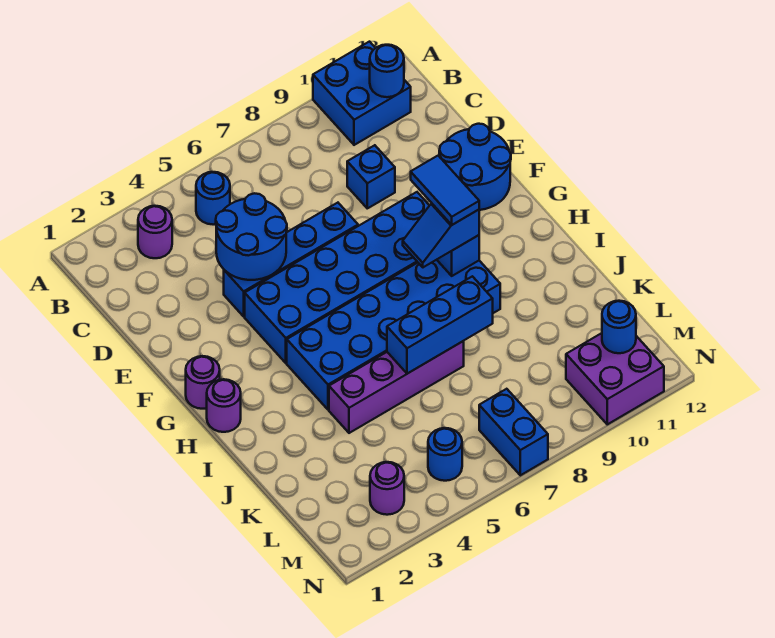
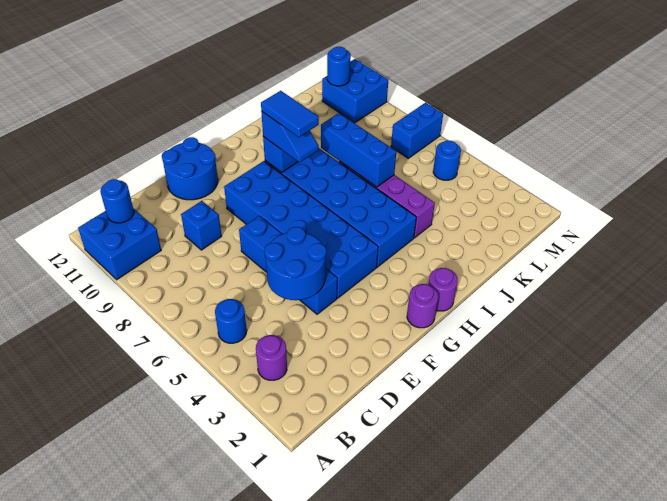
blue 1x2 tile [411,156,479,225] -> blue 1x2 tile turned to [261,91,319,137]
purple 1x1 round brick [370,462,404,515] -> none
purple 2x2 brick [566,333,664,424] -> blue 2x2 brick [322,59,388,123]

